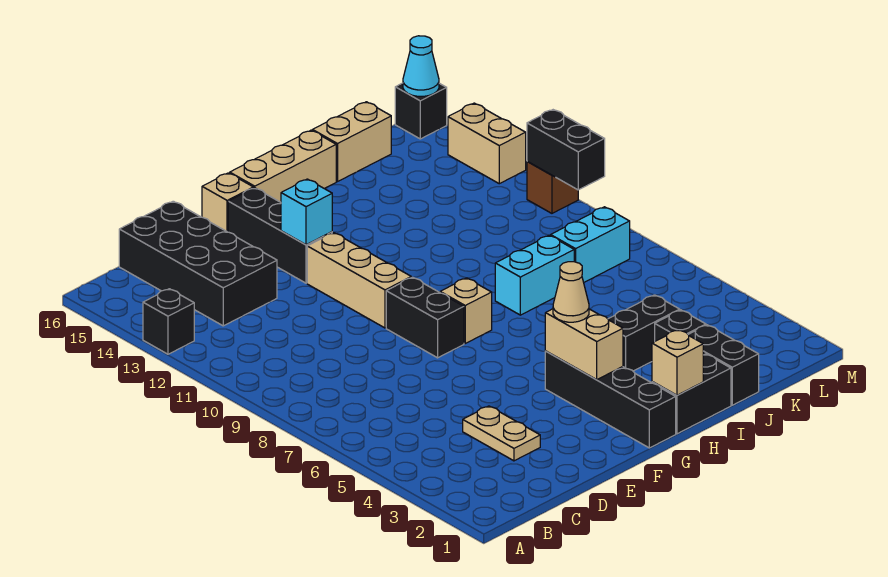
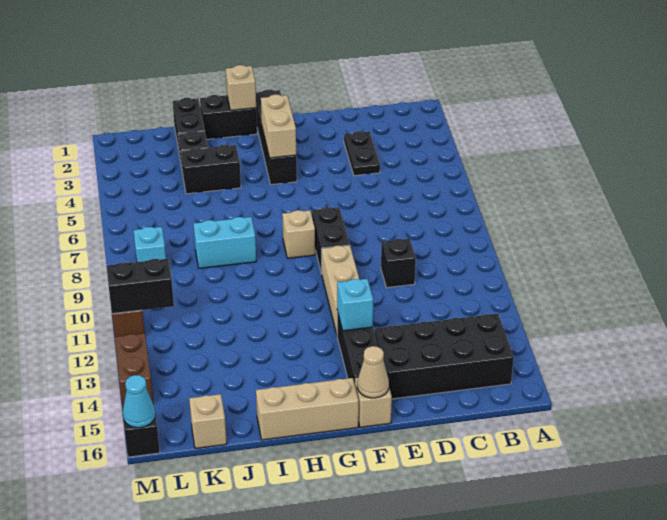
black 1x1 brick [143,289,194,354] -> black 1x1 brick moved to [381,239,416,288]
black 2x4 brick [119,201,277,326] -> black 2x4 brick turned to [375,314,514,399]
tan 1x2 plate [463,406,540,461] -> black 1x2 plate [344,131,380,176]
tan 1x1 cone [553,262,589,322] -> tan 1x1 cone moved to [357,346,389,398]
tan 1x2 brick [313,102,391,182] -> tan 1x1 brick [189,394,227,449]
cyan 1x2 brick [551,207,630,282] -> cyan 1x1 brick [134,227,166,262]
black 1x2 brick [527,110,605,190] -> black 1x2 brick turned to [106,259,174,314]
tan 1x2 brick [448,103,526,184] -> brown 1x2 brick [115,333,153,406]

